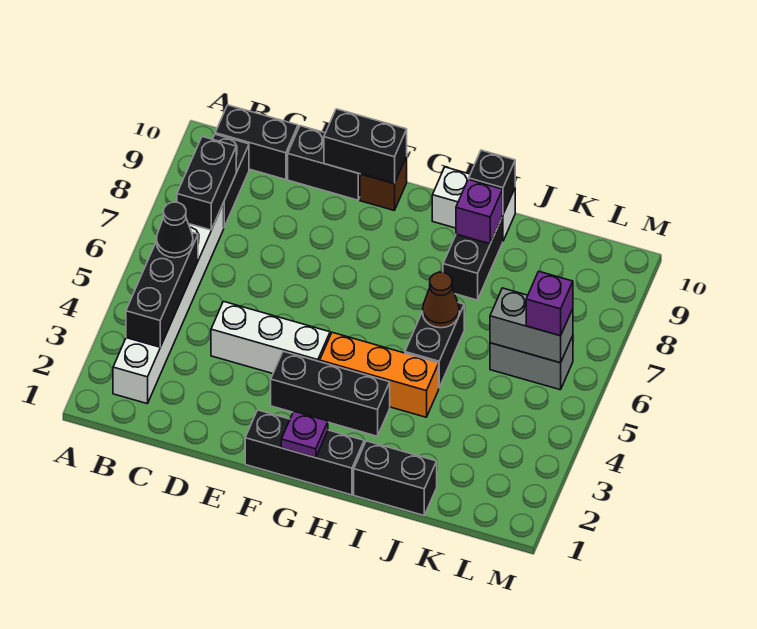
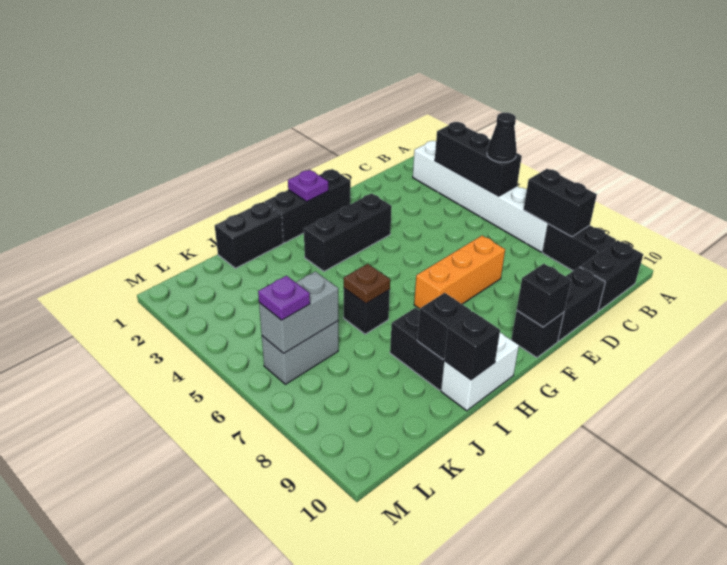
white 1x3 brick [211,301,330,374] -> none
black 1x2 brick [324,109,407,184] -> black 1x1 brick [517,264,571,327]
brown 1x1 brick [360,157,407,210] -> black 1x1 brick [511,311,564,358]
orange 1x3 brick [320,332,439,417] -> orange 1x3 brick moved to [414,236,505,309]
black 1x2 brick [405,303,464,387] -> black 1x1 brick [344,288,390,334]
brown 1x1 cone [423,272,459,328] -> brown 1x1 plate [344,264,390,304]
purple 1x1 brick [456,179,503,244] -> black 1x1 brick [417,293,471,359]
purple 1x1 brick [526,271,573,336] -> purple 1x1 plate [258,276,310,320]

